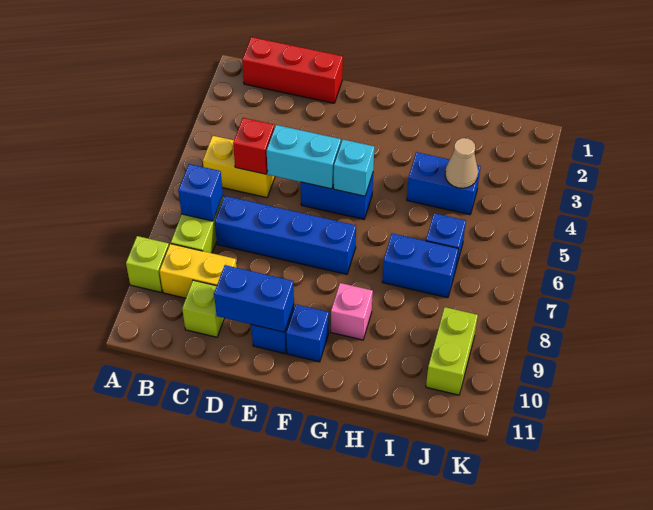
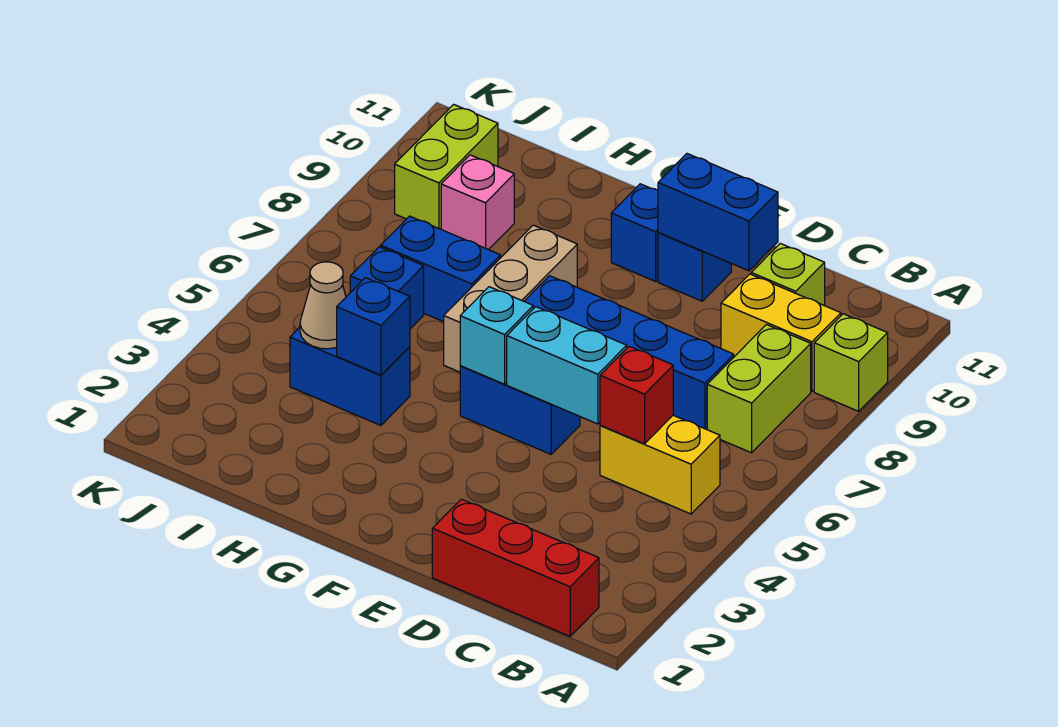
blue 1x1 brick [178,164,223,221] -> blue 1x1 brick moved to [337,278,410,375]
none -> tan 1x3 brick [444,225,577,372]
pink 1x1 brick [331,283,373,340] -> pink 1x1 brick moved to [441,155,514,250]

